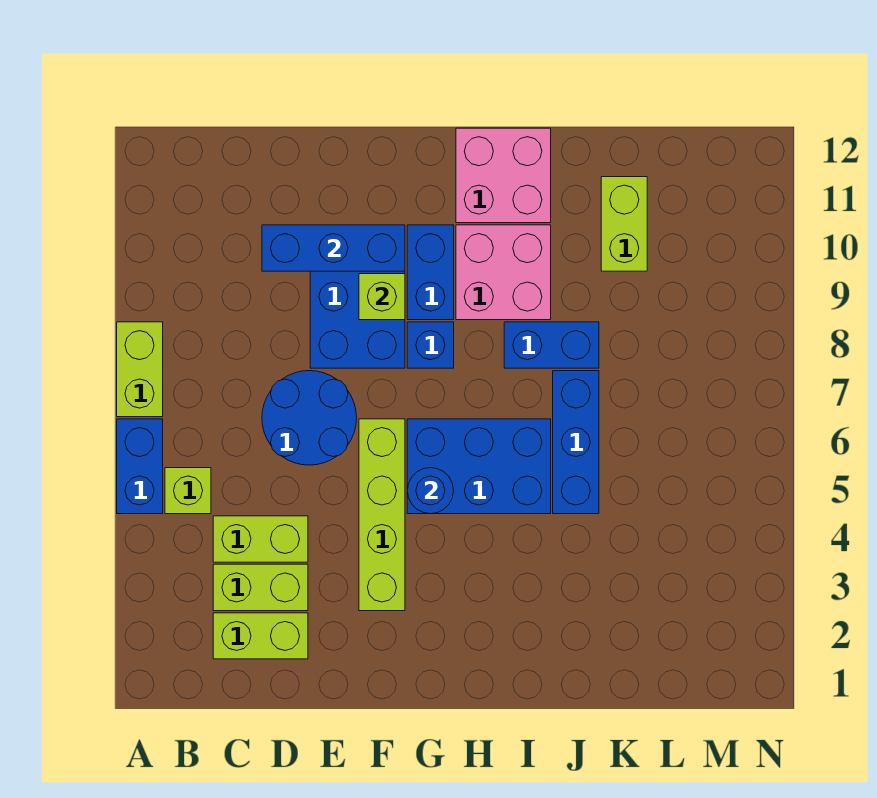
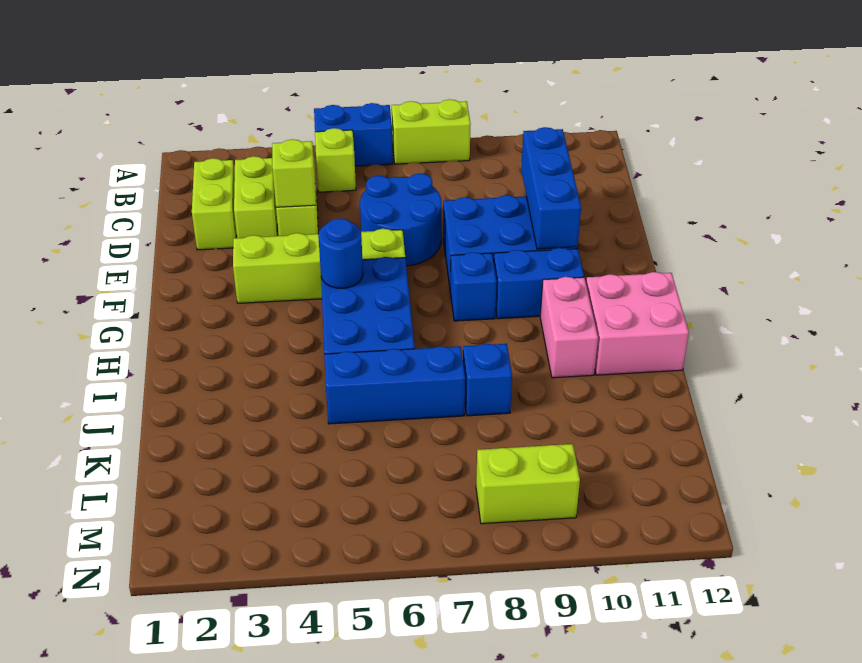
lime 1x1 brick [359,274,405,320] -> lime 1x1 brick moved to [272,139,316,207]
pink 2x2 brick [456,225,551,320] -> pink 1x2 brick [540,277,598,378]
blue 1x2 brick [504,322,599,368] -> blue 1x1 brick [463,344,512,416]
lime 1x2 brick [601,177,647,271] -> lime 1x2 brick moved to [476,444,580,524]

